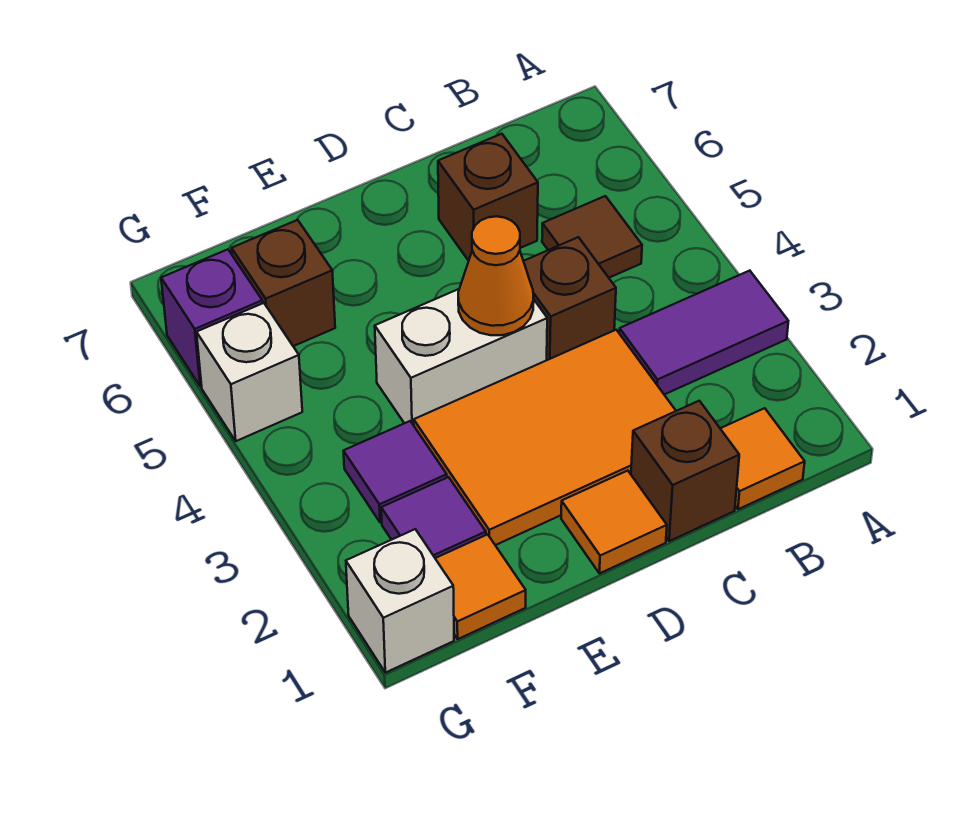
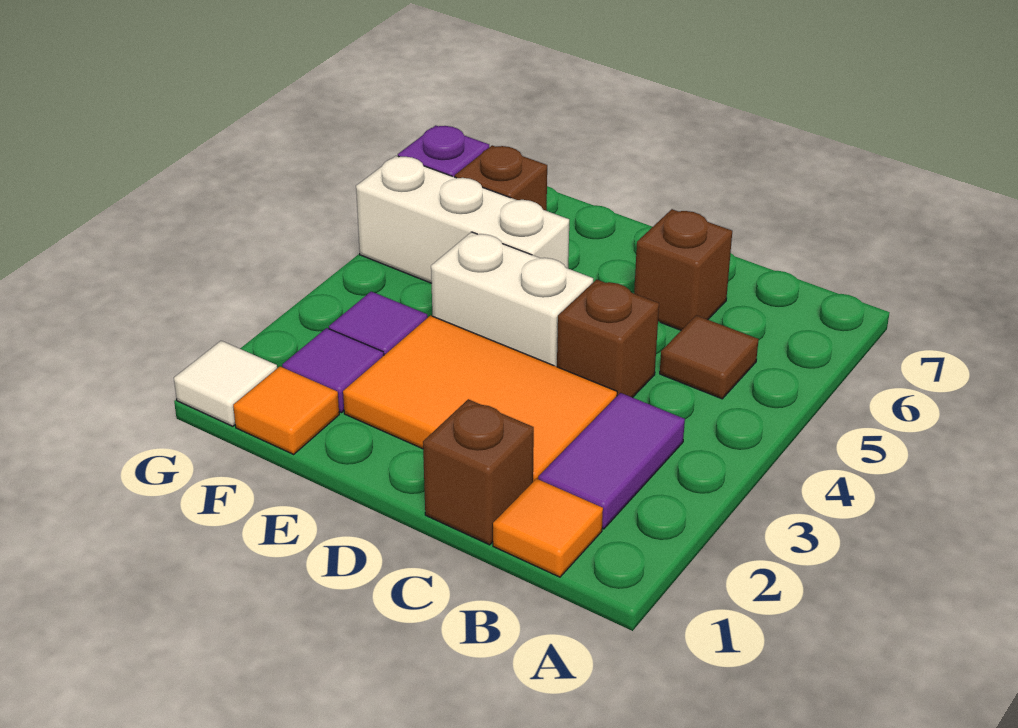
purple 1x2 tile [619,271,788,395] -> purple 1x2 tile turned to [538,393,685,529]
orange 1x1 tile [561,471,667,573] -> none
orange 1x1 cone [458,216,534,335] -> none
white 1x1 brick [346,529,454,673] -> white 1x1 tile [174,341,277,426]
white 1x1 brick [197,303,302,441] -> white 1x3 brick [356,156,569,283]

